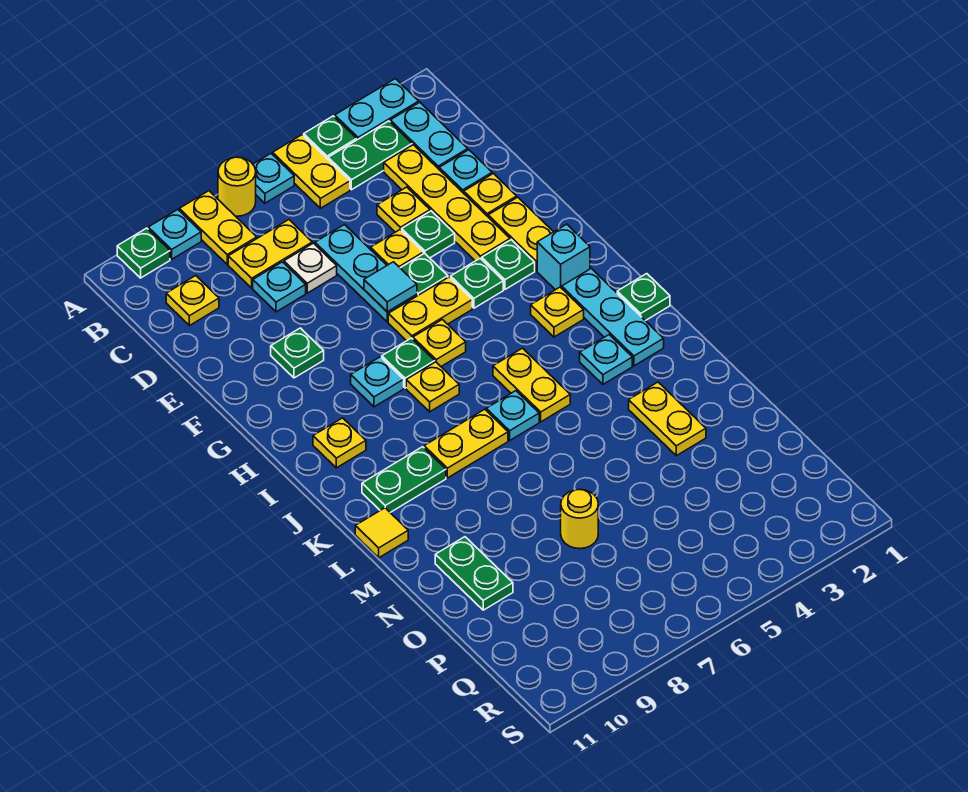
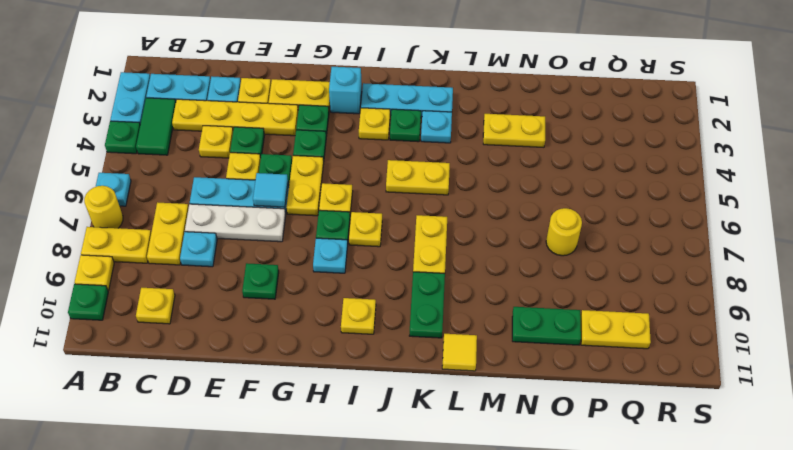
yellow 1x2 plate [273,135,350,208] -> yellow 1x2 plate moved to [581,310,651,349]
cyan 1x1 plate [148,210,201,259] -> yellow 1x1 plate [74,255,114,290]
green 1x2 plate [328,121,412,190] -> green 1x2 tile [136,98,176,155]
white 1x1 plate [284,243,337,293] -> white 1x3 plate [185,204,286,242]
green 1x1 plate [617,274,670,321] -> green 1x1 plate moved to [390,109,421,142]
cyan 1x1 plate [486,391,539,440] -> none

